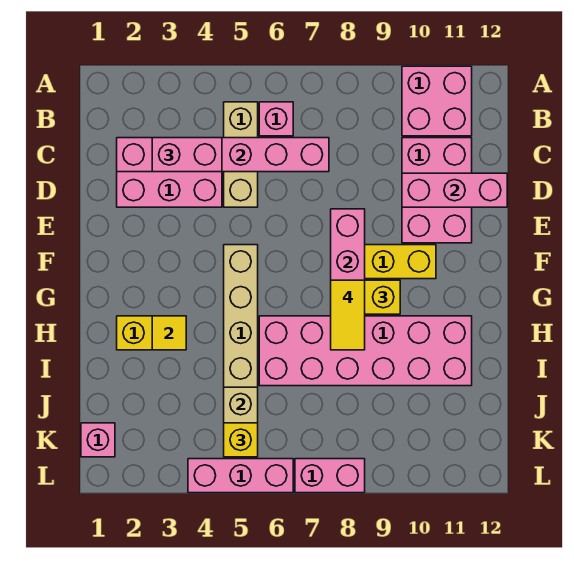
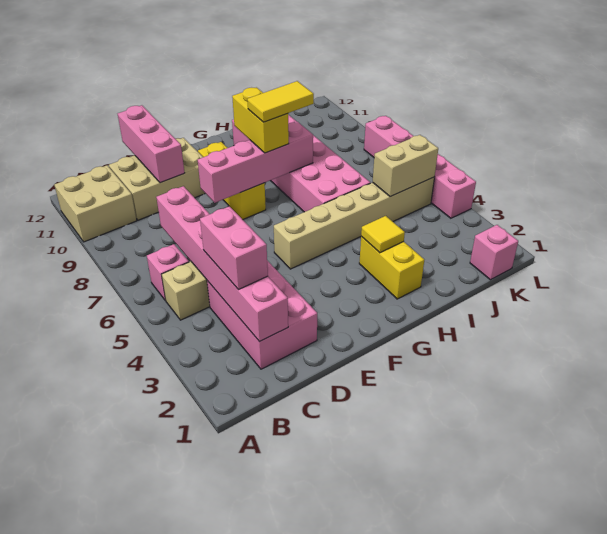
pink 2x2 brick [402,66,472,136] -> tan 2x2 brick [54,165,137,242]
pink 2x3 brick [402,138,472,243] -> tan 2x3 brick [109,138,206,220]
yellow 1x1 brick [224,423,258,457] -> none

